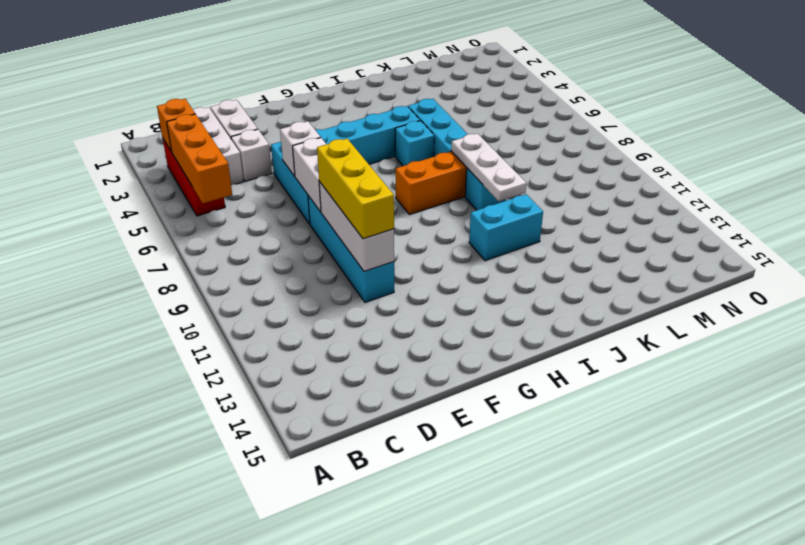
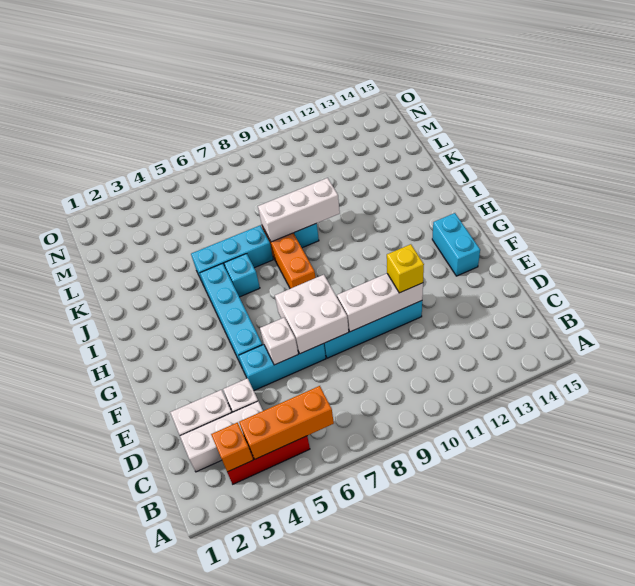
white 1x2 brick [293,138,326,212] -> white 2x2 brick [275,275,349,354]
yellow 1x3 brick [317,139,394,239] -> yellow 1x1 brick [387,244,424,293]
cyan 1x2 brick [469,194,543,261] -> cyan 1x2 brick moved to [432,213,480,276]
white 1x3 plate [451,133,526,201] -> white 1x3 brick [258,178,340,242]

